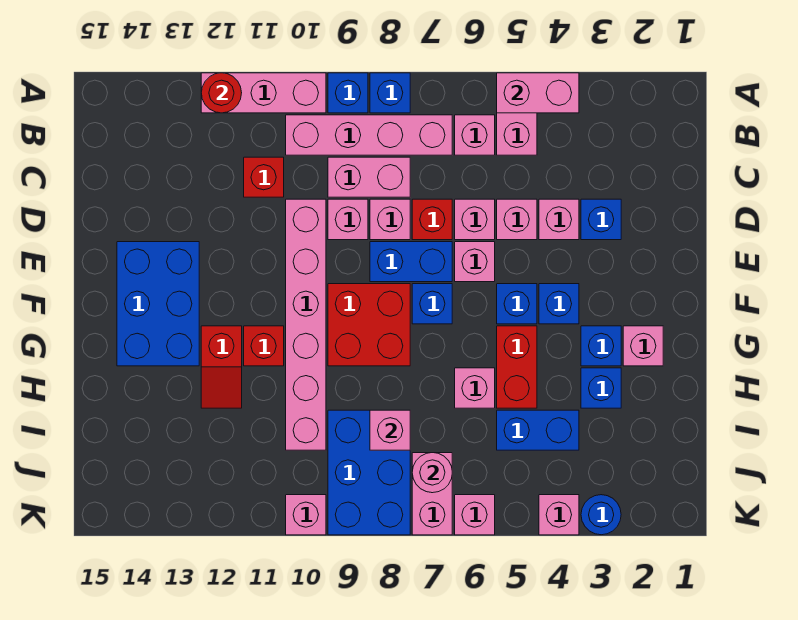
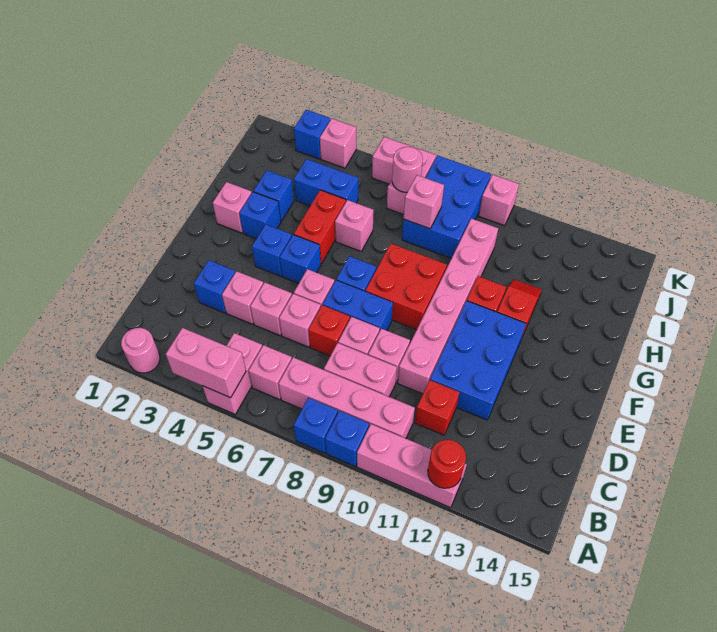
none -> pink 1x1 round brick [121,328,160,373]
blue 2x3 brick [117,242,199,366] -> blue 2x3 brick moved to [430,301,526,420]
blue 1x1 round brick [581,495,621,535] -> blue 1x1 brick [294,110,330,159]

